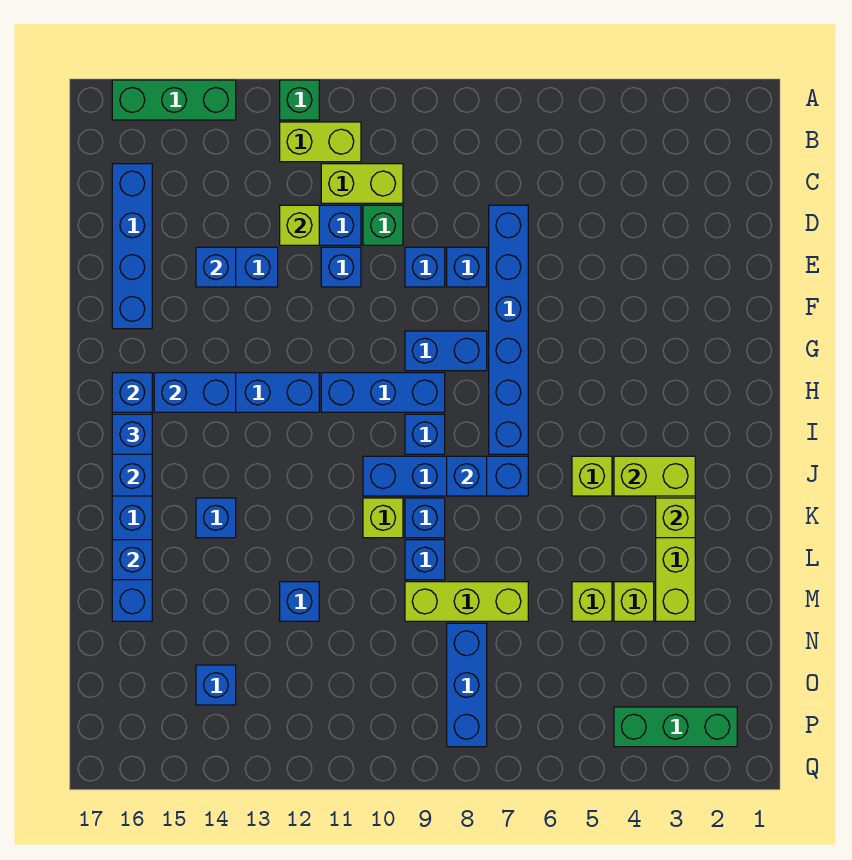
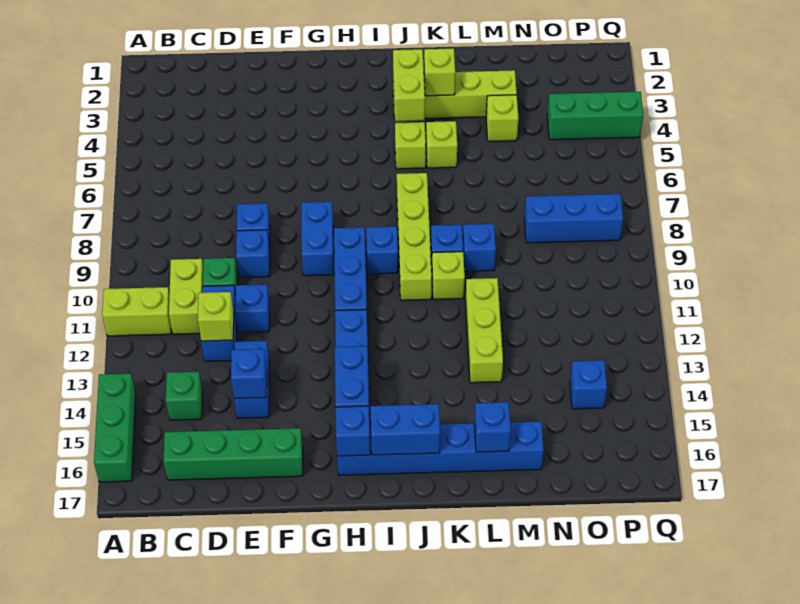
green 1x1 brick [280,80,319,120] -> green 1x1 brick moved to [166,372,202,420]
lime 1x2 brick [280,122,361,162] -> lime 1x2 brick turned to [102,287,171,336]
blue 1x4 brick [112,164,152,329] -> green 1x4 brick [164,428,303,480]
blue 1x6 brick [489,205,528,454] -> none
blue 1x1 brick [112,414,152,454] -> none
blue 1x4 brick [363,456,528,496] -> lime 1x4 brick [397,173,432,300]
blue 1x1 brick [447,456,487,496] -> none
blue 1x1 brick [196,498,236,538] -> none
lime 1x1 brick [572,582,612,621] -> lime 1x1 brick moved to [426,121,457,168]
lime 1x3 brick [405,582,528,621] -> lime 1x3 brick moved to [465,278,503,383]
blue 1x1 brick [280,582,319,621] -> none
green 1x3 brick [614,707,737,747] -> green 1x3 brick turned to [547,92,643,140]

